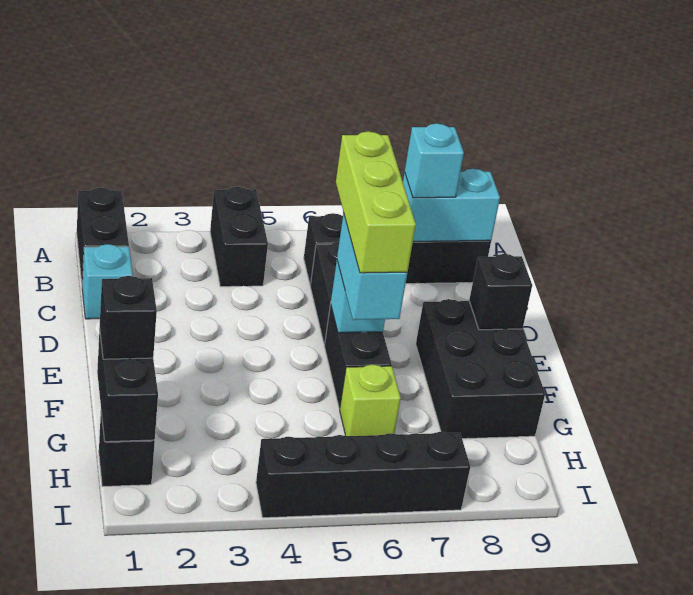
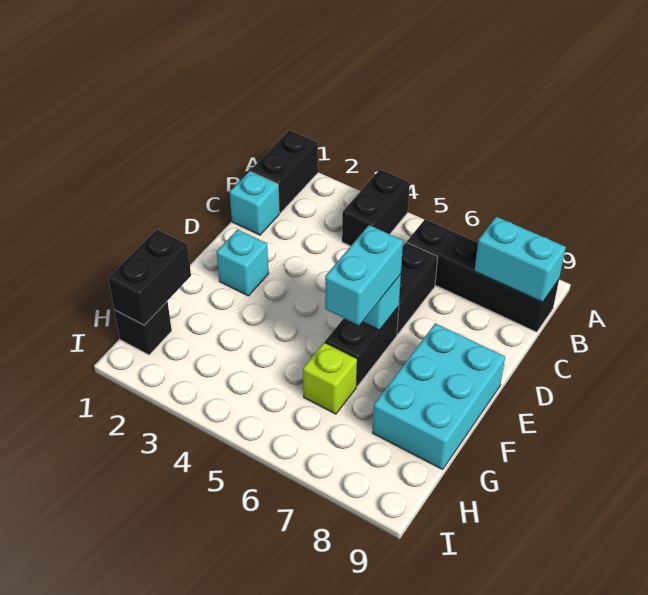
cyan 1x1 brick [405,123,464,198] -> cyan 1x1 brick moved to [217,229,269,296]
lime 1x3 brick [336,131,416,273] -> none
black 2x3 brick [416,299,545,439] -> cyan 2x3 brick [372,323,505,469]
black 1x1 brick [469,254,532,330] -> none
black 1x1 brick [100,276,157,359] -> none
black 1x4 brick [256,432,470,518] -> none

